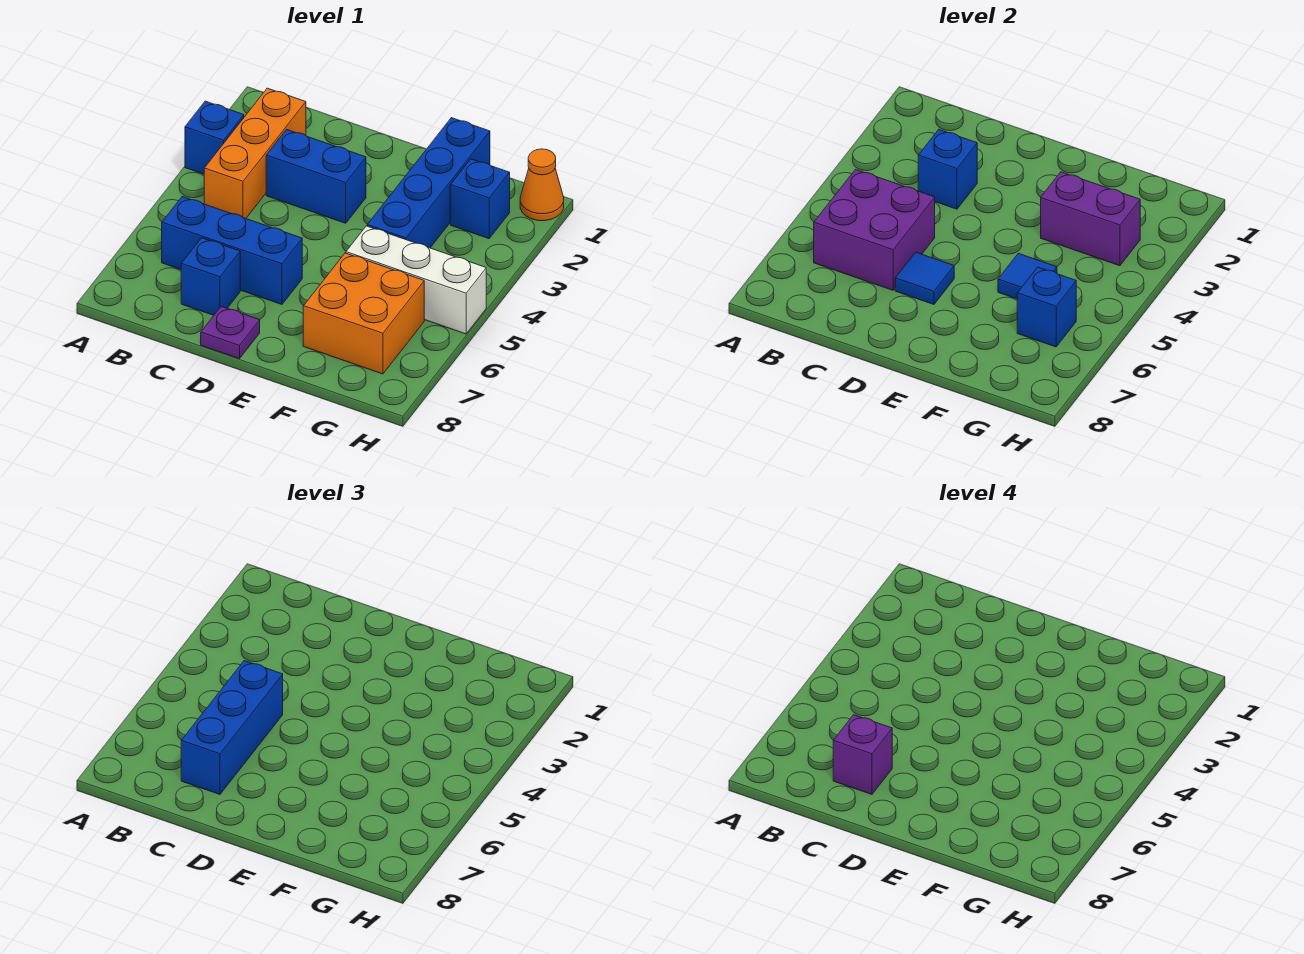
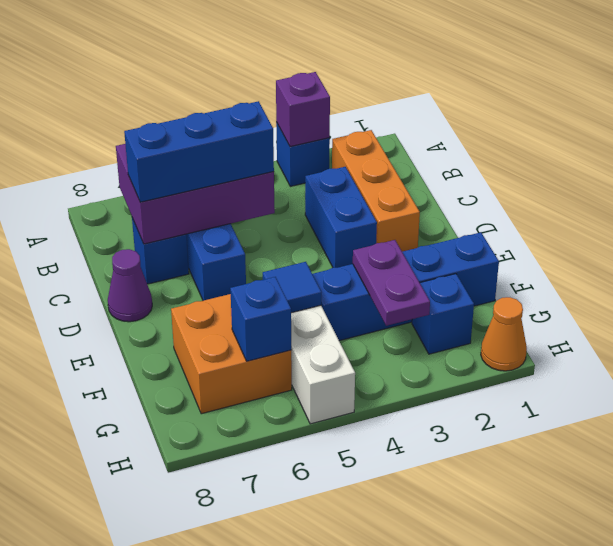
orange 1x3 brick [204,88,306,218] -> orange 1x3 brick turned to [332,130,420,252]
purple 2x2 brick [814,170,935,290] -> purple 2x3 brick [116,144,275,244]
blue 1x1 brick [918,130,977,209] -> none
purple 1x1 brick [833,715,892,794] -> purple 1x1 brick moved to [276,72,330,147]
blue 1x1 tile [895,252,954,304] -> none
purple 1x1 plate [201,306,260,359] -> purple 1x1 cone [108,249,152,322]
purple 1x2 brick [1041,172,1140,266] -> purple 1x2 plate [353,240,430,326]

